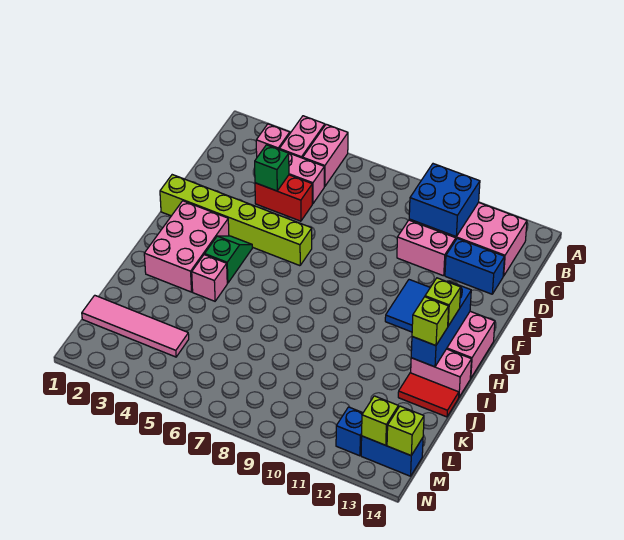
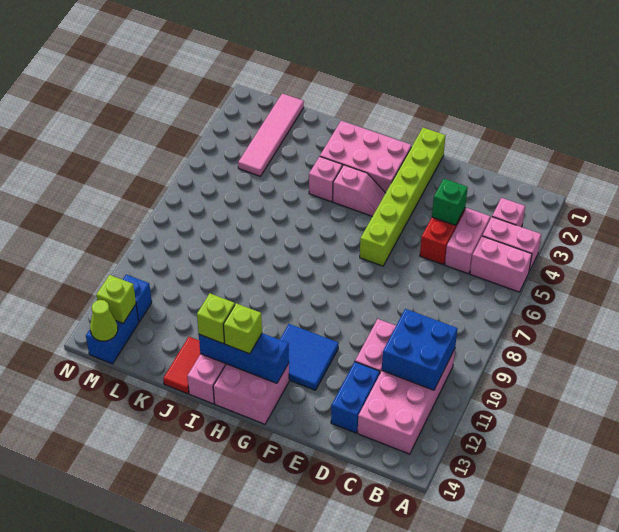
green 1x2 slope [205,236,252,283] -> pink 1x2 slope [333,165,386,216]
lime 1x1 brick [387,406,424,456] -> lime 1x1 cone [90,300,118,341]

